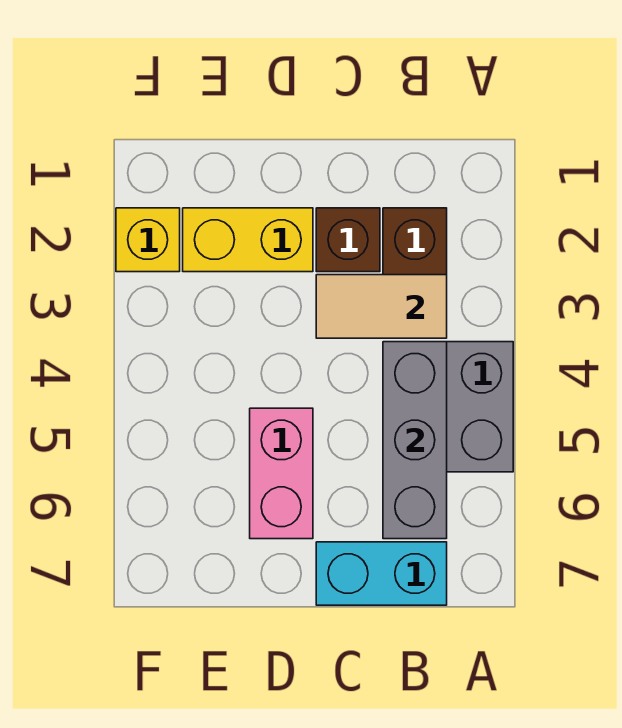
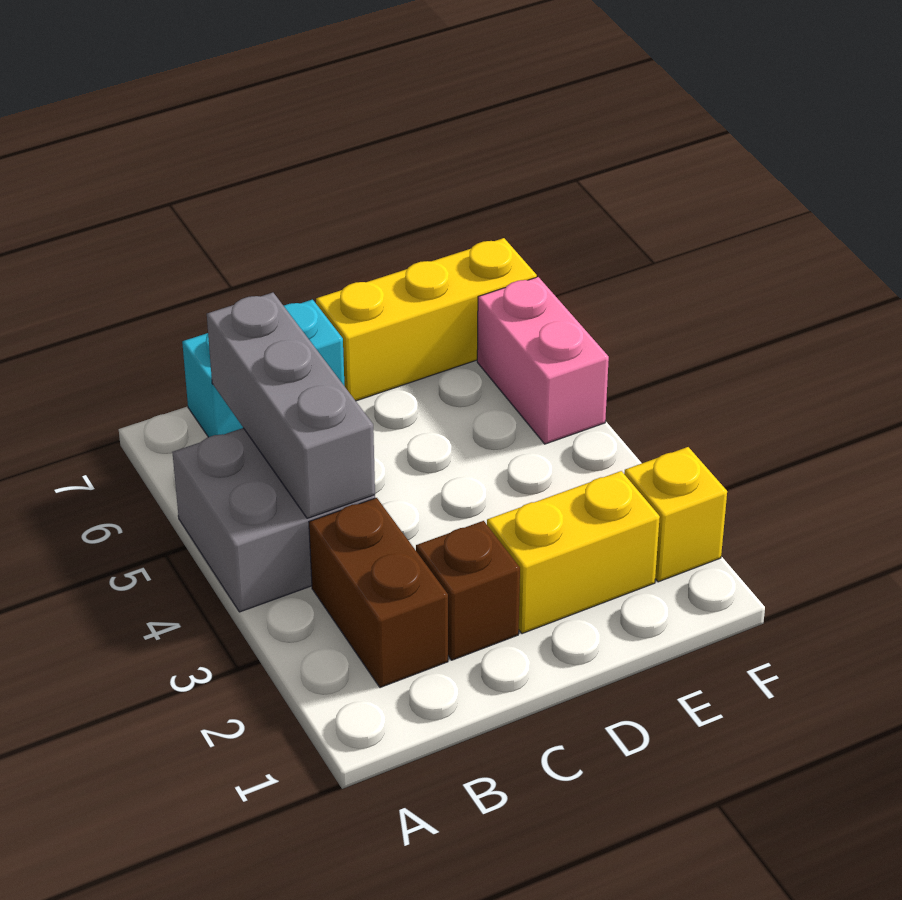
tan 1x2 tile [316,275,447,338] -> none
pink 1x2 brick [250,408,313,539] -> pink 1x2 brick moved to [477,277,609,444]
none -> yellow 1x3 brick [316,238,537,401]

